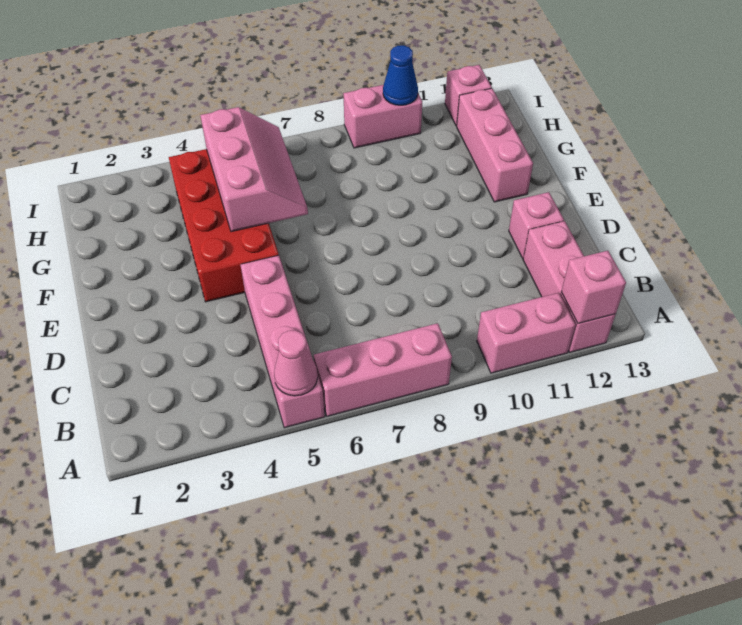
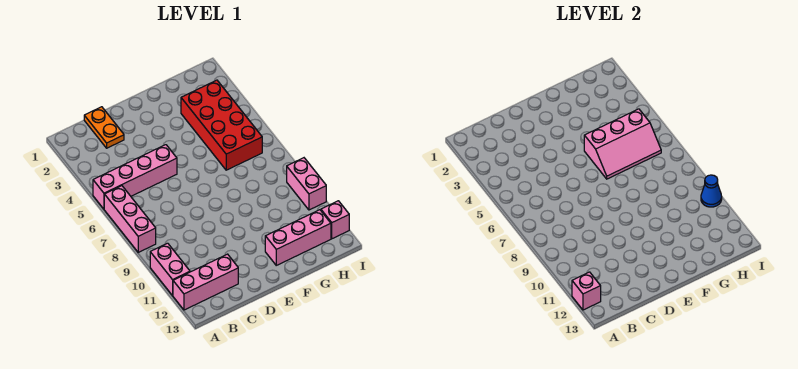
pink 1x1 cone [274,330,318,396] -> none
none -> orange 1x2 plate [84,107,124,148]
pink 1x1 brick [509,192,564,258] -> none
red 2x4 brick [169,149,279,302] -> red 2x4 brick turned to [181,80,262,170]

